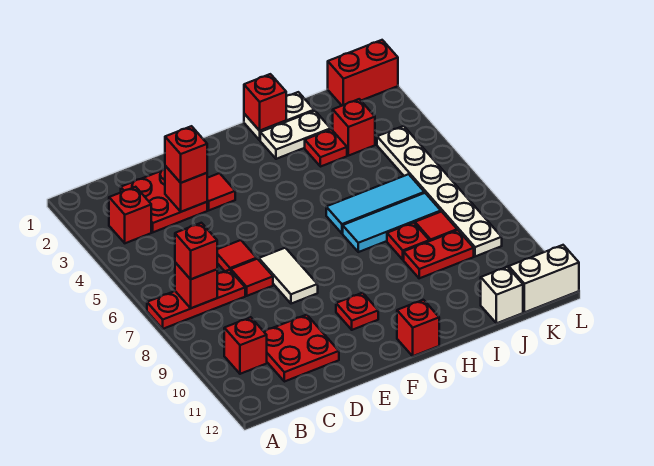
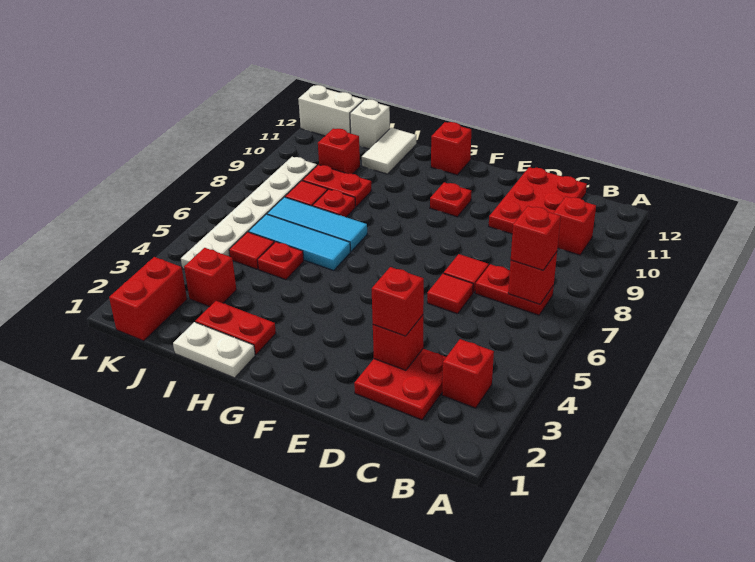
red 1x3 plate [147,270,245,329] -> red 1x2 plate [475,264,554,315]
red 2x2 plate [264,315,339,382] -> red 2x3 plate [489,167,587,234]
red 1x1 tile [207,173,235,210] -> red 1x1 tile moved to [229,232,274,269]
white 1x2 tile [259,248,318,304] -> white 1x2 tile moved to [362,128,416,174]
red 1x1 brick [244,74,286,131] -> red 1x1 brick moved to [318,129,360,174]
white 1x2 plate [260,111,331,159] -> red 1x2 plate [195,301,276,354]
red 1x1 plate [305,129,347,167] -> red 1x1 plate moved to [258,242,304,280]
red 1x2 brick [328,40,398,106] -> red 1x2 brick turned to [109,257,187,341]

